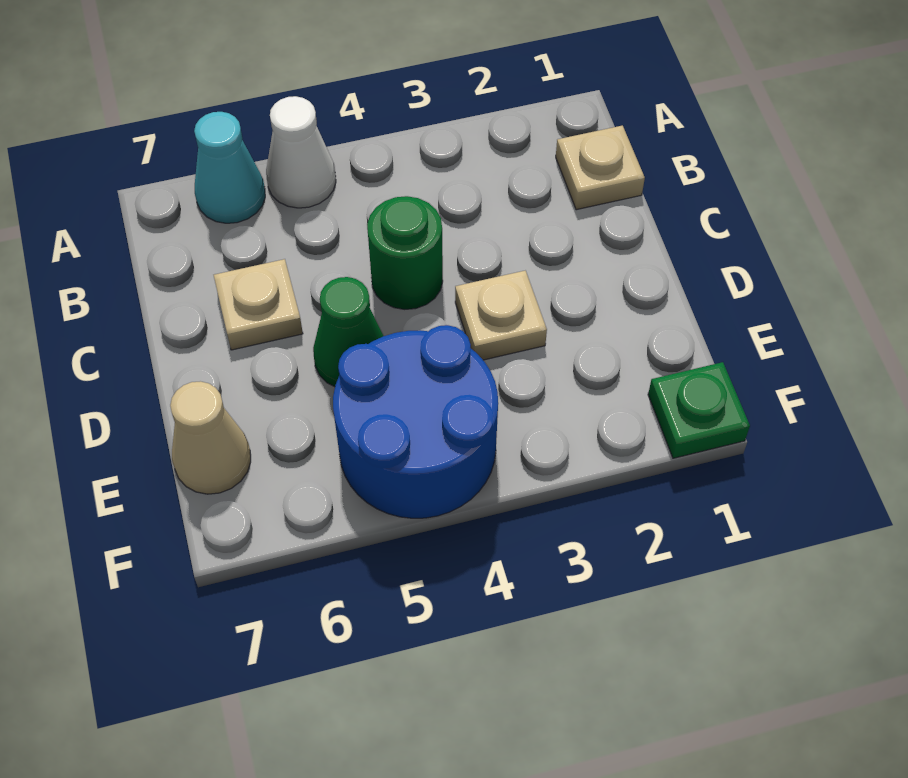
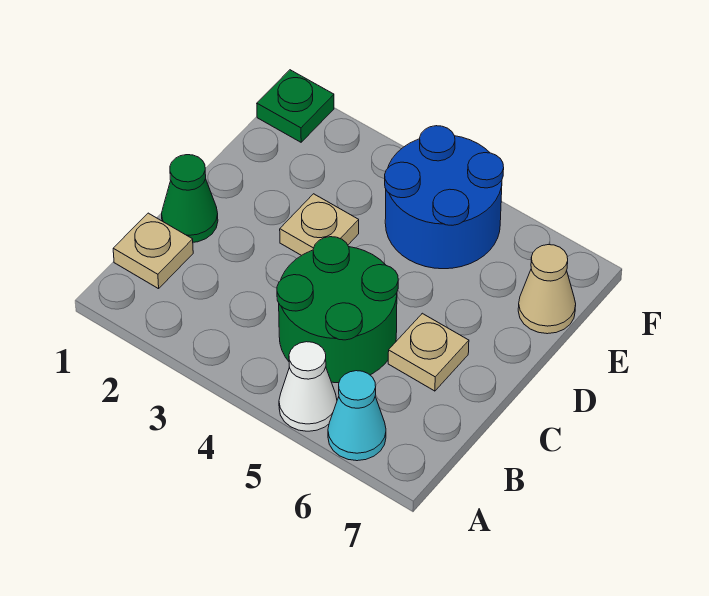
green 1x1 round brick [367,196,443,309] -> green 2x2 round brick [277,237,398,383]
green 1x1 cone [313,277,383,387] -> green 1x1 cone moved to [162,155,218,242]

